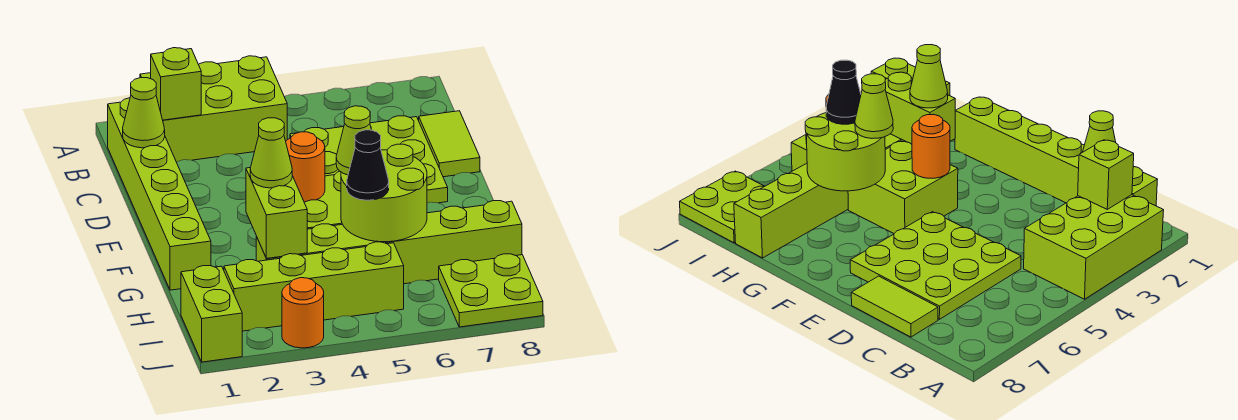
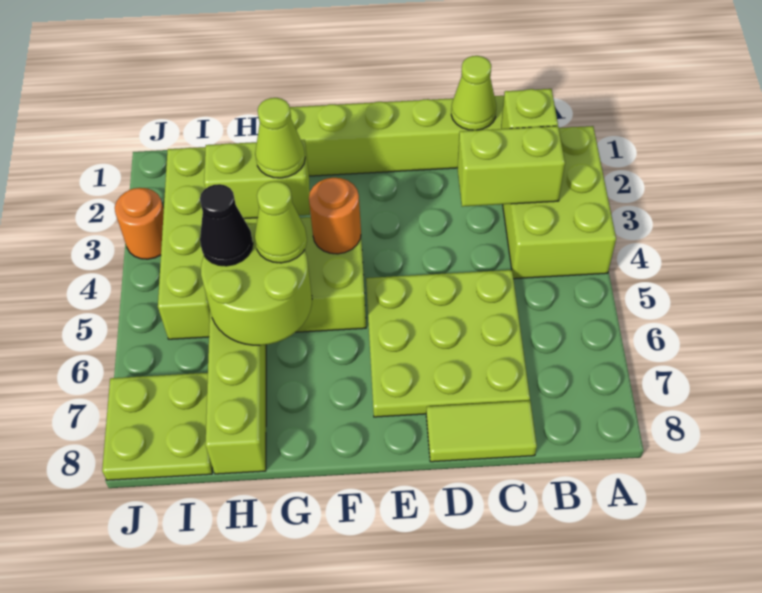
lime 1x2 brick [181,266,242,362] -> lime 1x2 brick moved to [458,126,565,207]

